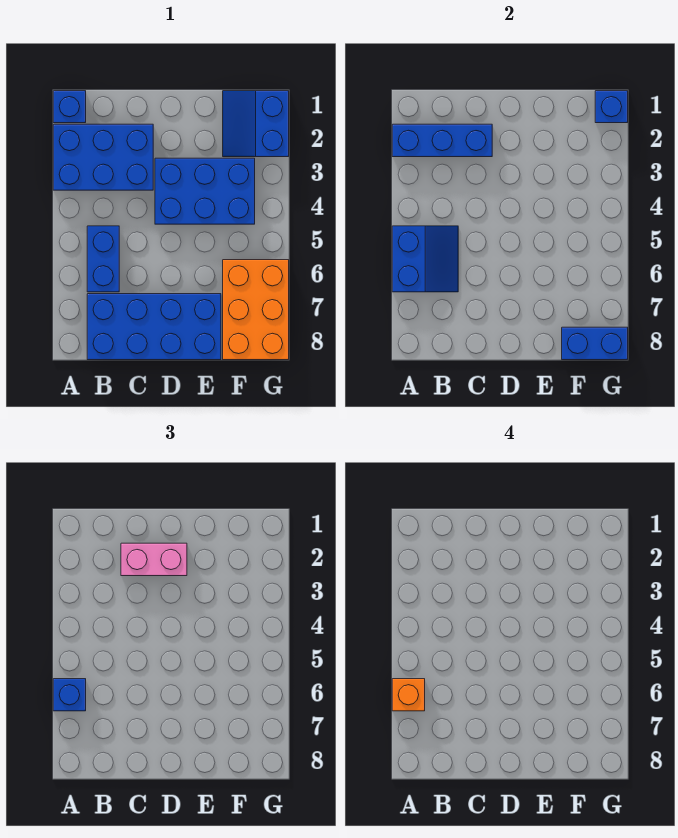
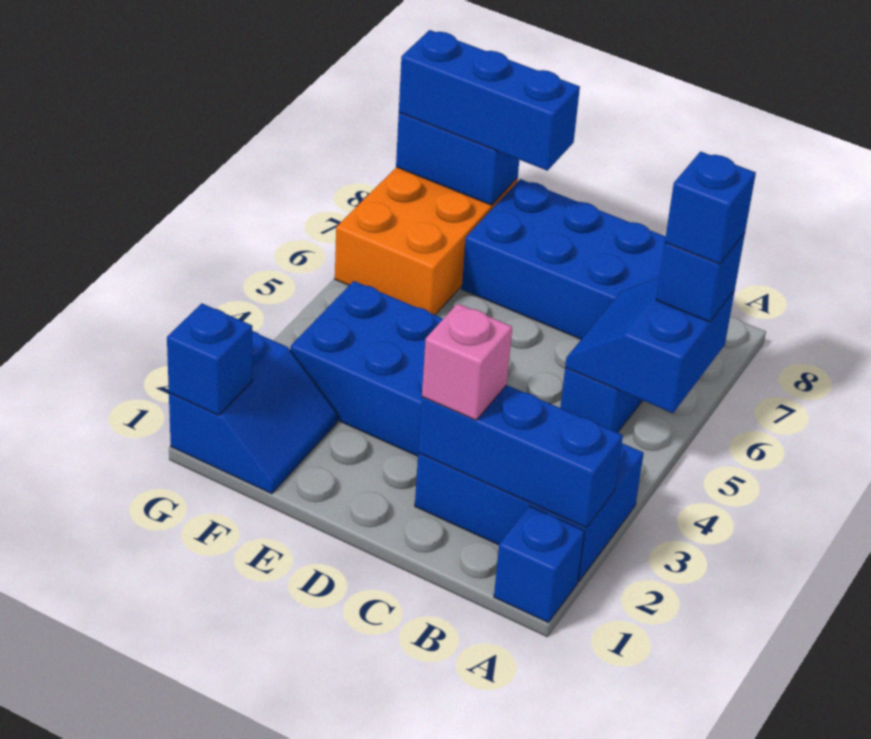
orange 1x1 brick [392,679,425,711] -> blue 1x1 brick [665,152,756,264]
pink 1x2 brick [121,543,187,576] -> pink 1x1 brick [422,304,512,420]
none -> blue 1x3 brick [399,30,580,171]

